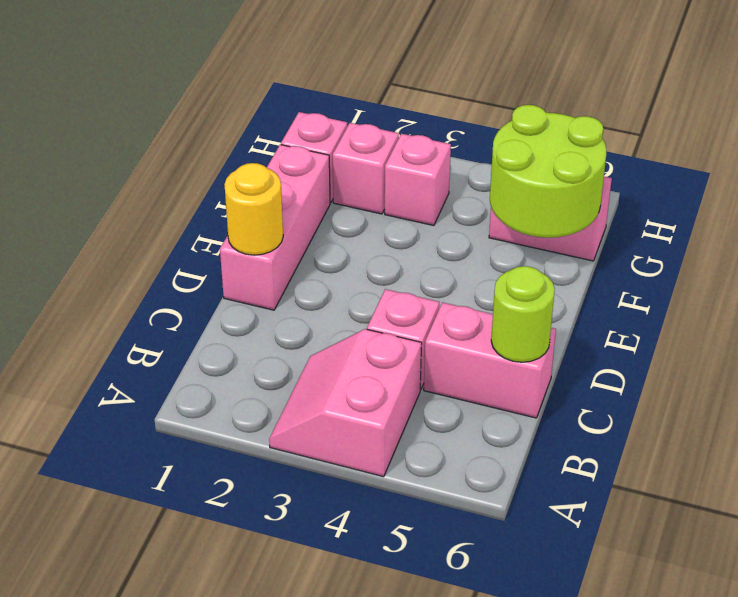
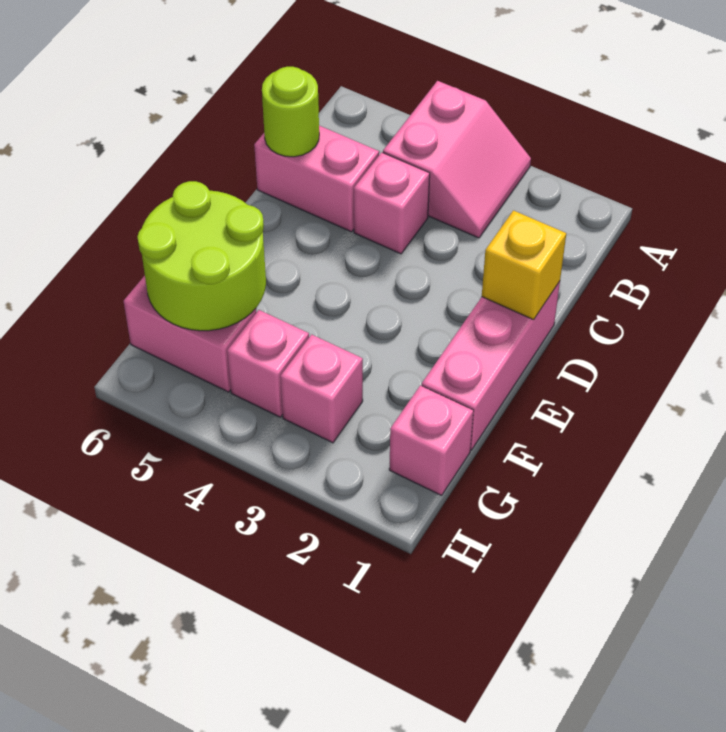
yellow 1x1 round brick [224,163,283,255] -> yellow 1x1 brick [482,211,566,320]
pink 1x1 brick [333,123,399,214] -> pink 1x1 brick moved to [227,310,309,417]

